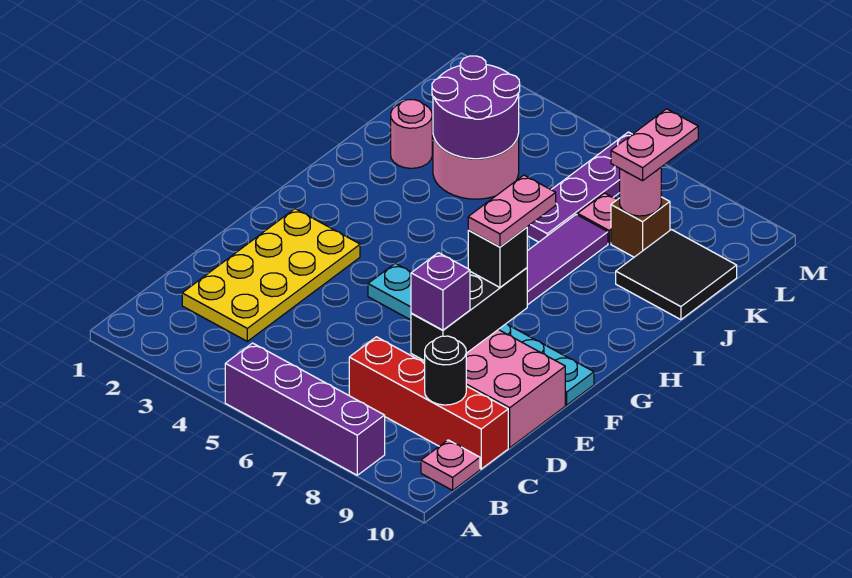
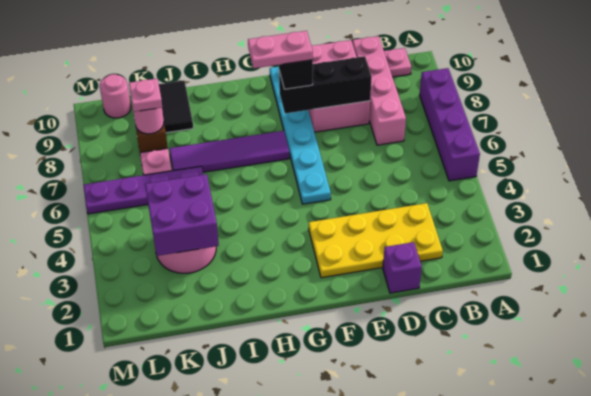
red 1x4 brick [349,337,508,469] -> pink 1x4 brick [352,36,406,145]
black 1x1 round brick [425,336,466,405] -> none
purple 1x1 brick [411,253,470,330] -> purple 1x1 brick moved to [383,242,422,293]
pink 1x1 round brick [391,100,432,168] -> pink 1x1 round brick moved to [100,74,131,118]
purple 2x2 round brick [432,56,520,159] -> purple 2x2 brick [145,174,219,256]
pink 1x2 plate [611,109,698,181] -> pink 1x1 plate [129,79,162,112]

